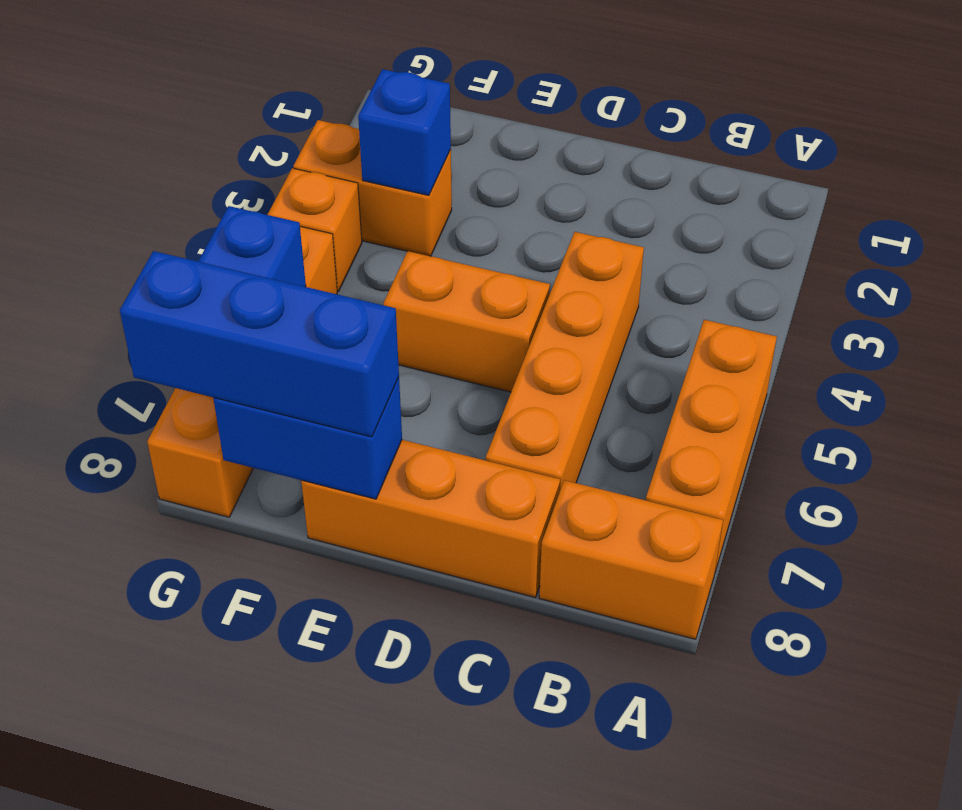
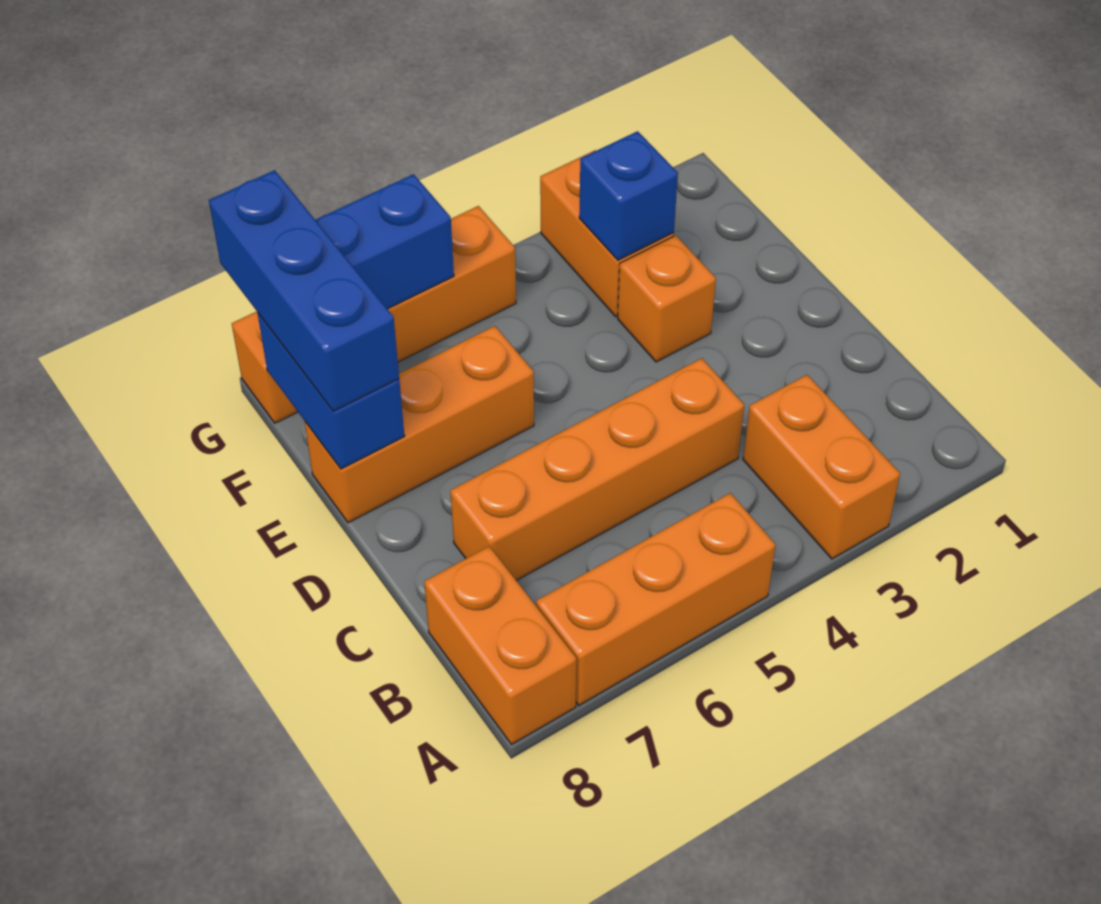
orange 1x3 brick [301,440,560,597] -> orange 1x3 brick turned to [304,326,534,523]
orange 1x2 brick [384,251,550,392] -> orange 1x2 brick moved to [743,375,900,559]
orange 1x1 brick [267,168,362,291] -> orange 1x1 brick moved to [618,235,716,362]

